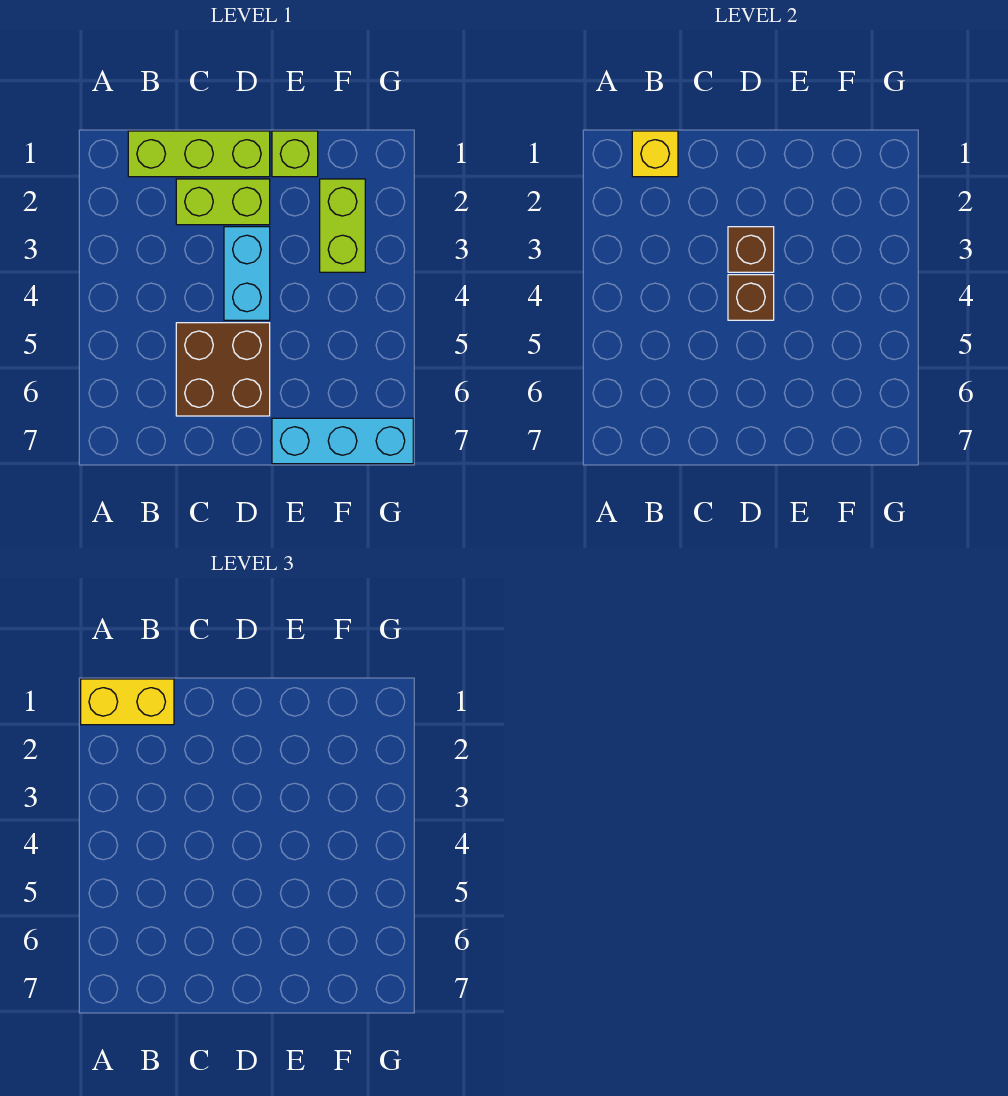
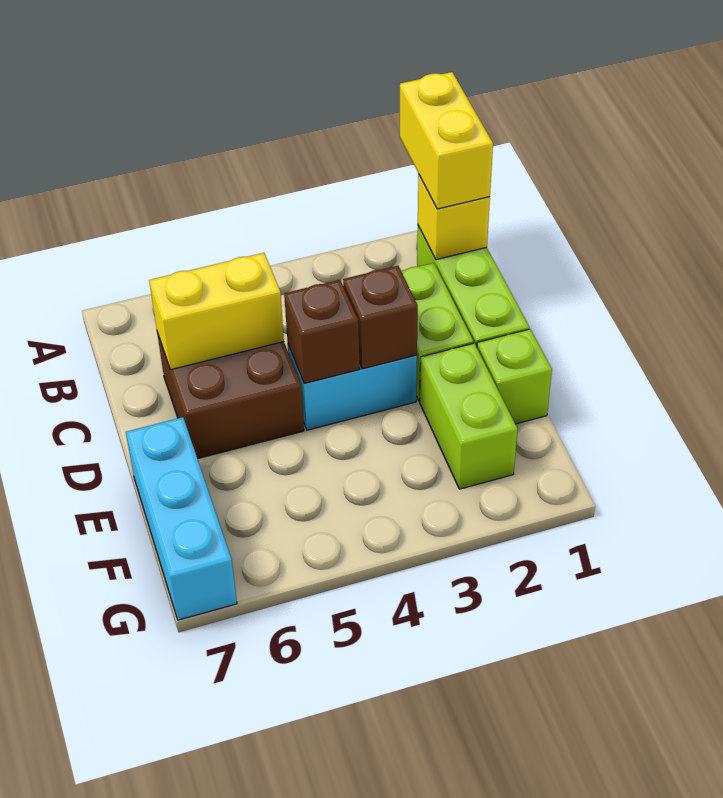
none -> yellow 1x2 brick [149,253,284,370]
lime 1x2 brick [320,179,365,272] -> lime 1x2 brick turned to [420,343,518,489]

